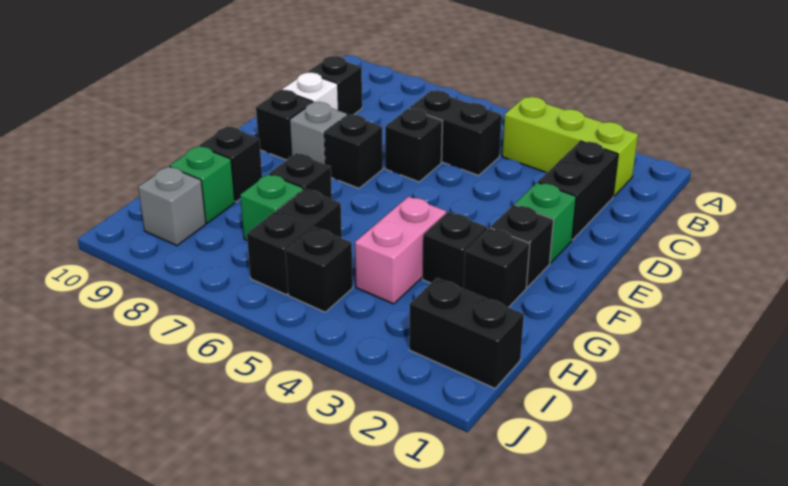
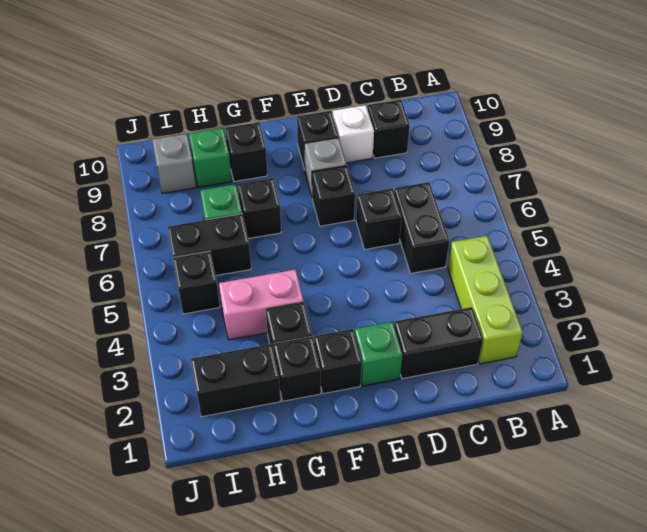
black 1x2 brick [409,278,524,388] -> black 1x2 brick turned to [191,344,280,417]

